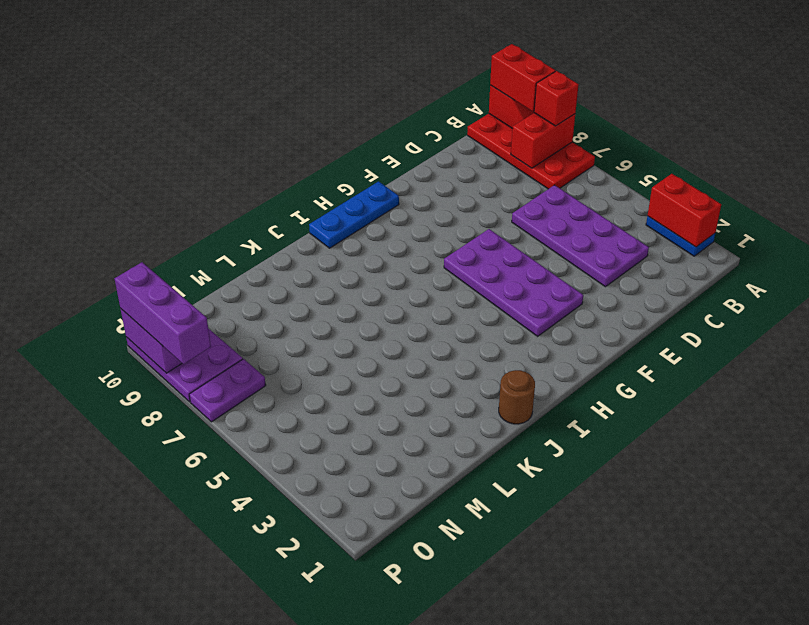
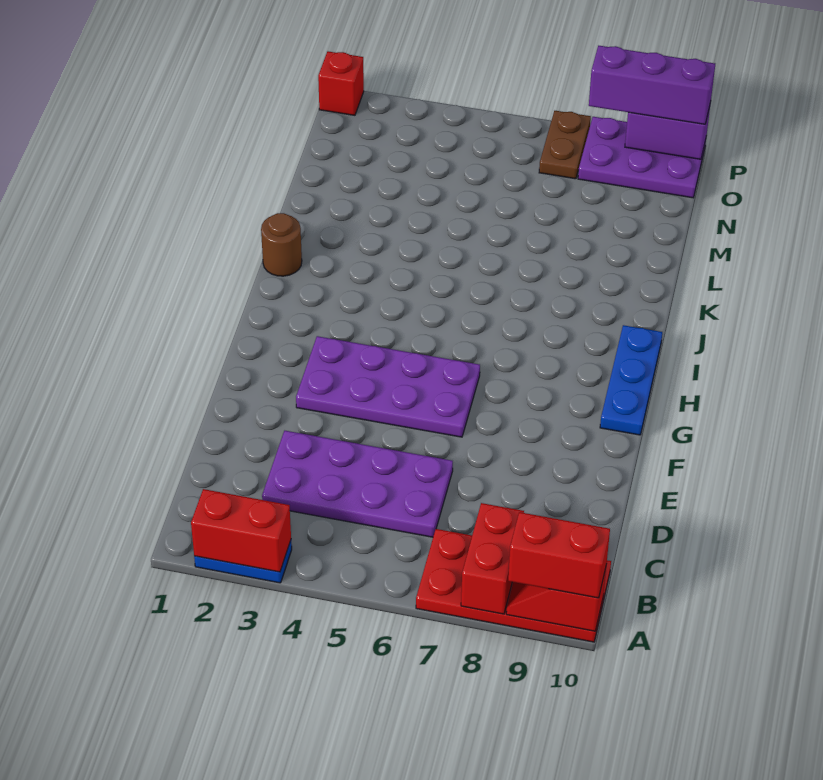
red 1x1 brick [534,71,579,126] -> red 1x1 brick moved to [318,51,364,115]
purple 1x2 plate [189,359,266,422] -> brown 1x2 plate [539,111,591,179]

